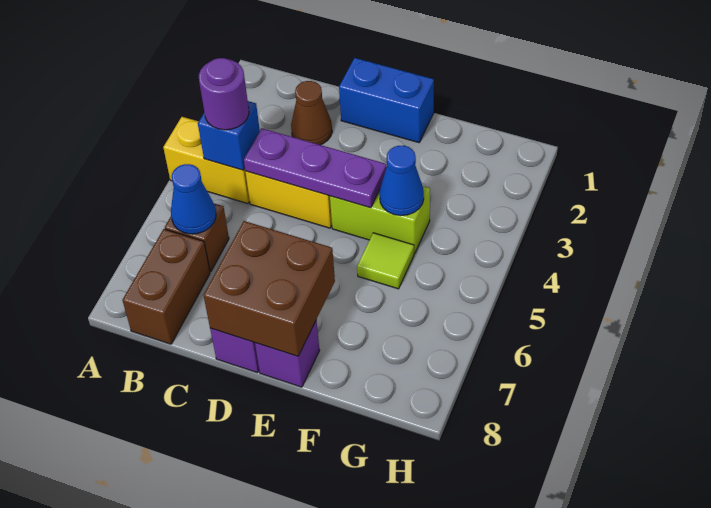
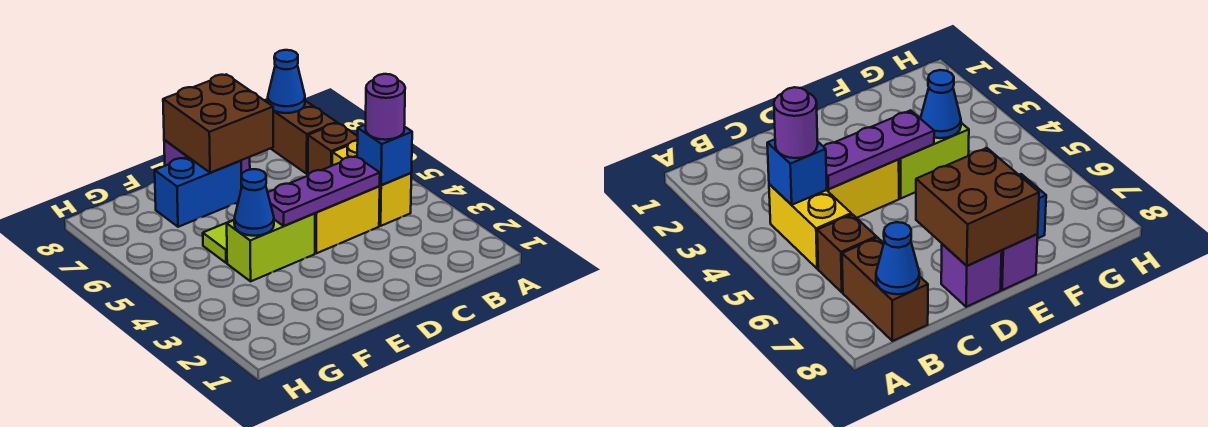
yellow 1x2 brick [163,117,250,204] -> yellow 1x2 brick turned to [332,140,411,226]
blue 1x1 cone [171,164,216,234] -> blue 1x1 cone moved to [268,50,305,113]
brown 1x1 cone [291,81,332,145] -> none
blue 1x2 brick [339,58,434,143] -> blue 1x2 brick moved to [155,157,241,227]

